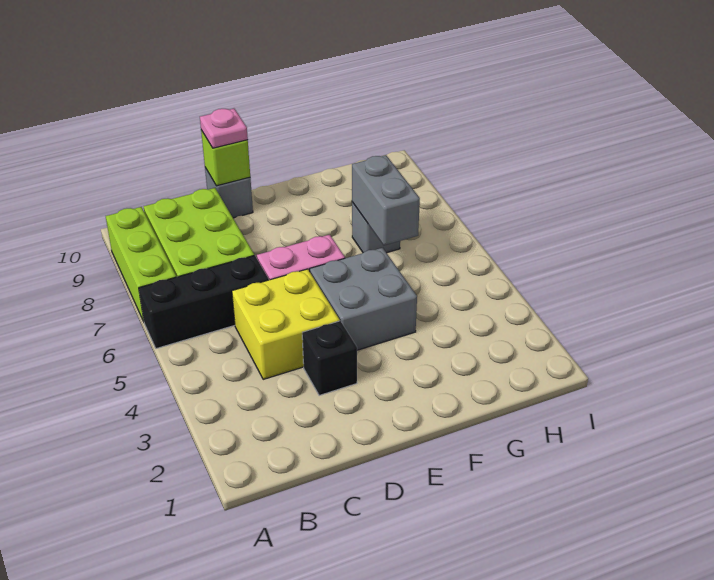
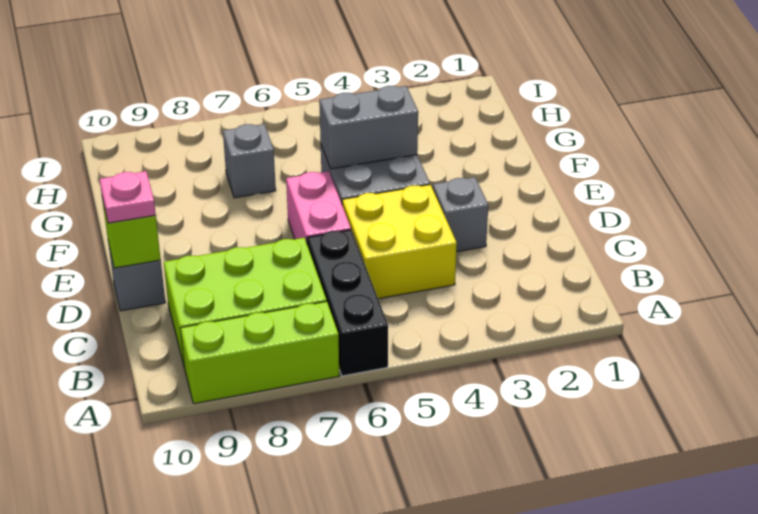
black 1x1 brick [302,321,357,396] -> grey 1x1 brick [433,177,488,252]
grey 1x2 brick [352,155,420,245] -> grey 1x2 brick moved to [319,86,418,169]

